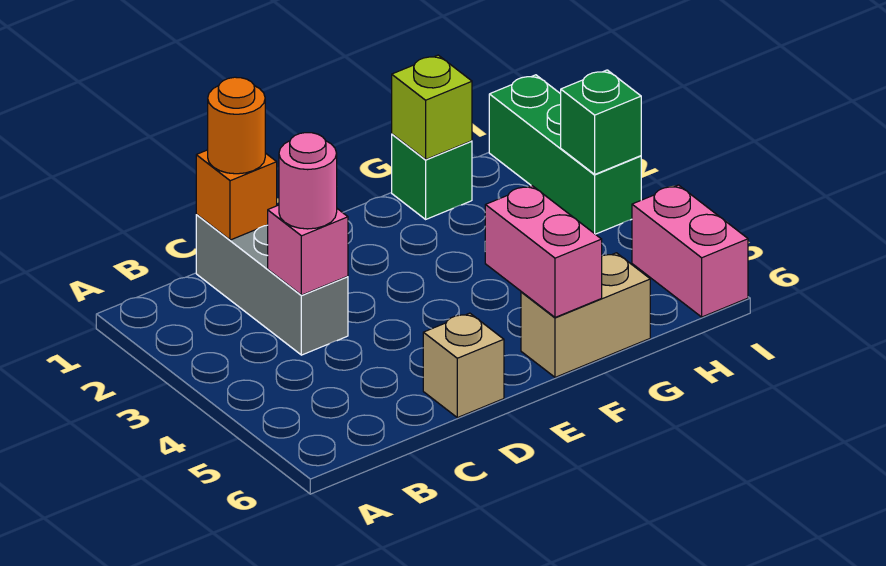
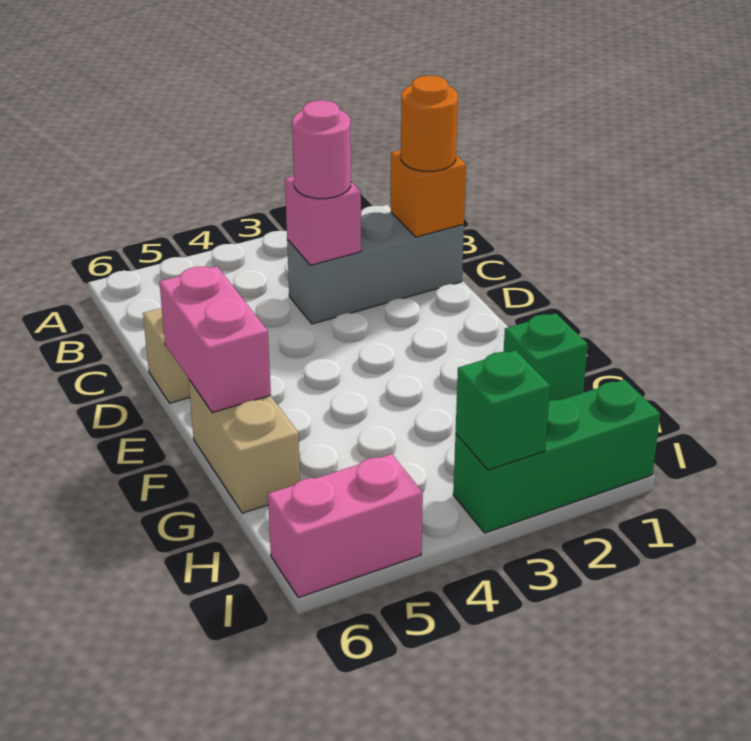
pink 1x2 brick [485,186,602,317] -> pink 1x2 brick turned to [159,266,271,413]
lime 1x1 brick [392,55,472,159] -> none

